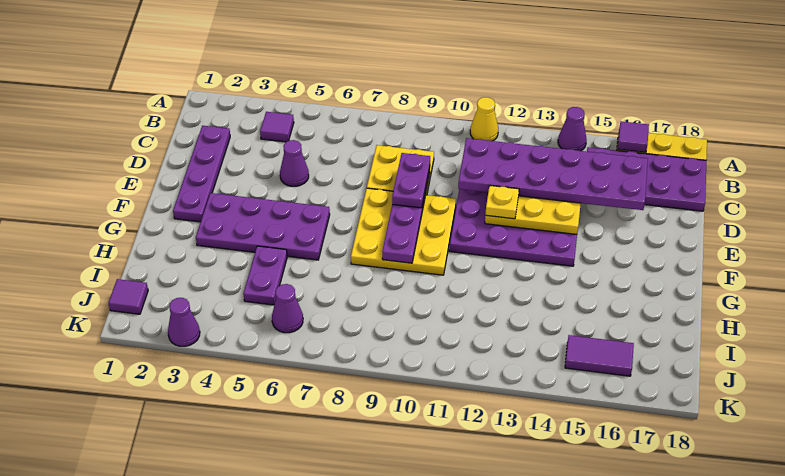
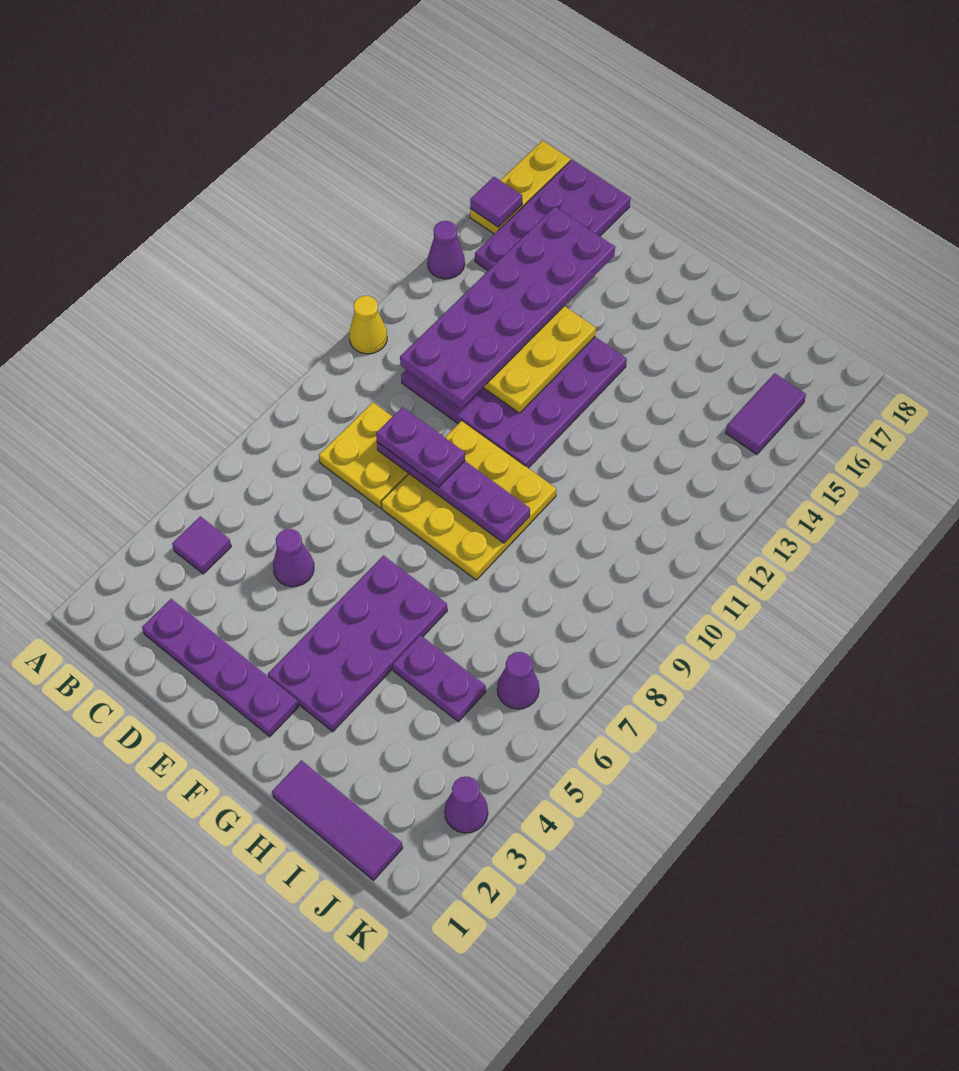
yellow 1x1 plate [485,186,519,219] -> none
purple 1x1 tile [108,279,148,314] -> purple 1x3 tile [272,760,403,880]

